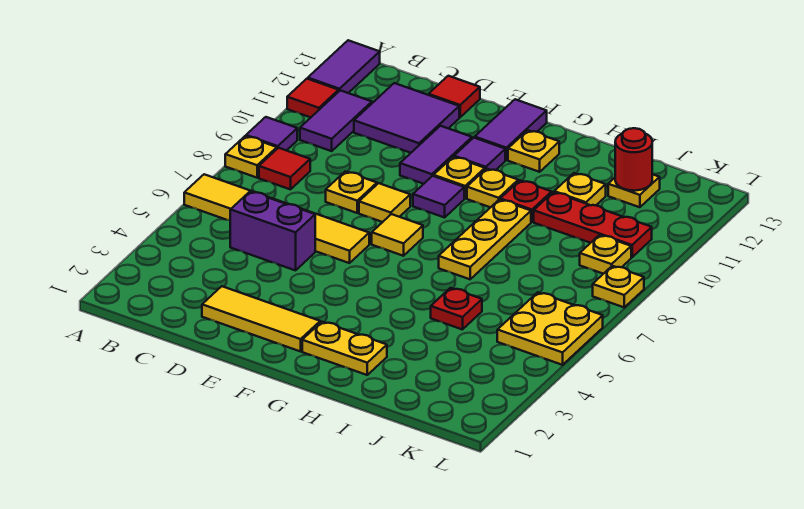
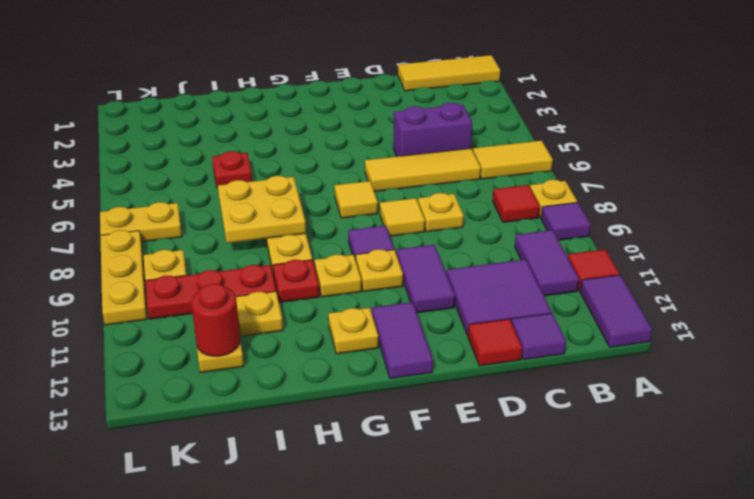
yellow 1x3 tile [202,286,320,351] -> yellow 1x3 tile moved to [398,55,500,91]
purple 1x1 tile [454,138,505,170] -> purple 1x1 tile moved to [512,313,566,360]
yellow 1x2 plate [302,322,387,375] -> yellow 1x2 plate moved to [100,202,182,242]
yellow 2x2 plate [497,292,603,365] -> yellow 2x2 plate moved to [218,176,306,243]
yellow 1x1 plate [593,266,644,307] -> yellow 1x3 plate [100,230,147,325]

